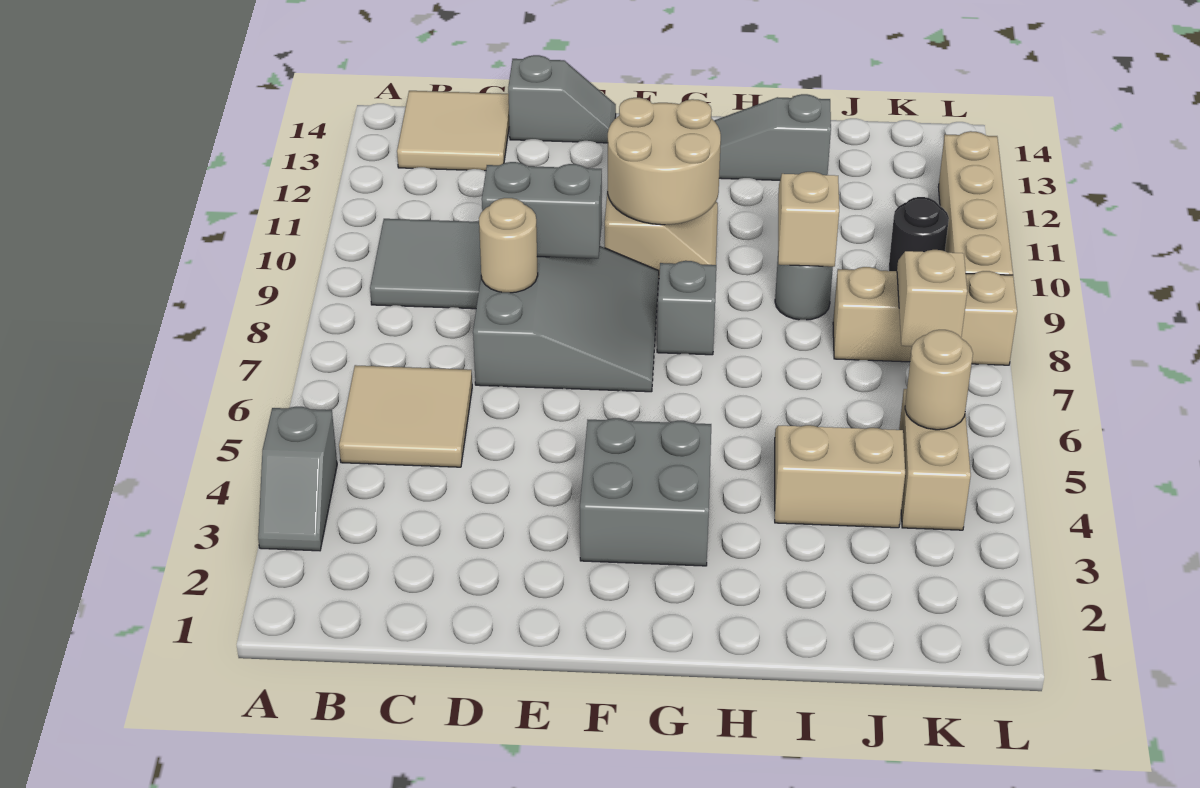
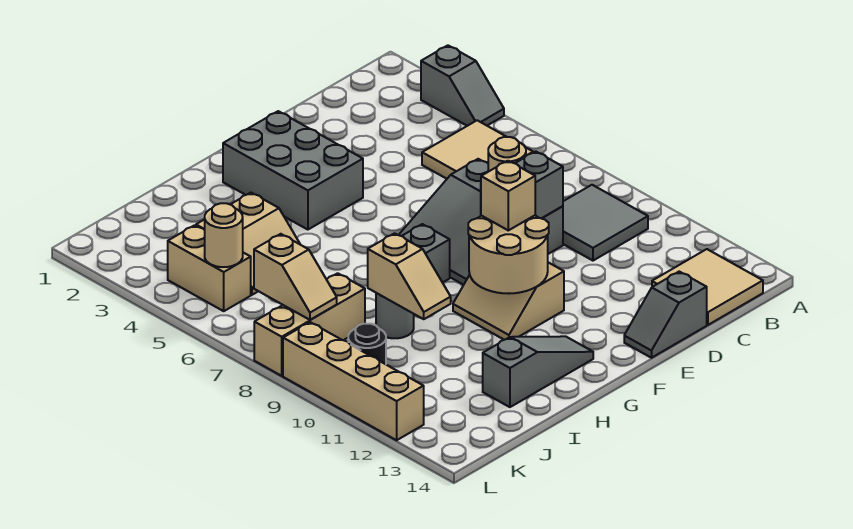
grey 1x2 slope [258,407,337,551] -> grey 1x2 slope turned to [421,45,504,126]
grey 2x2 brick [580,418,711,566] -> grey 2x3 brick [223,111,363,230]
none -> tan 1x1 brick [481,161,535,230]

